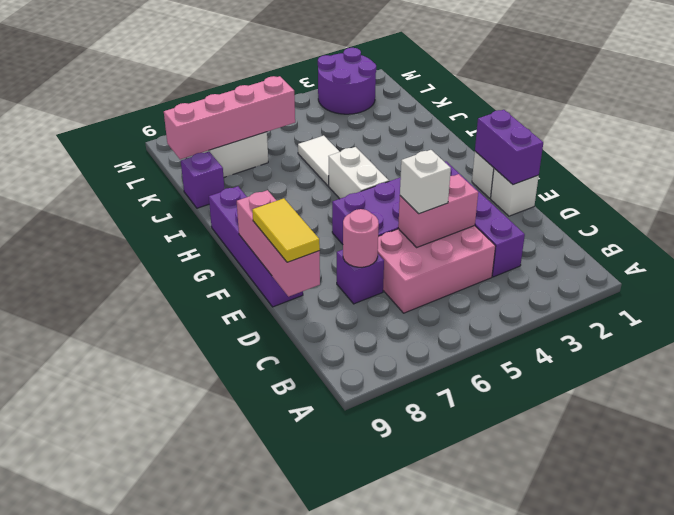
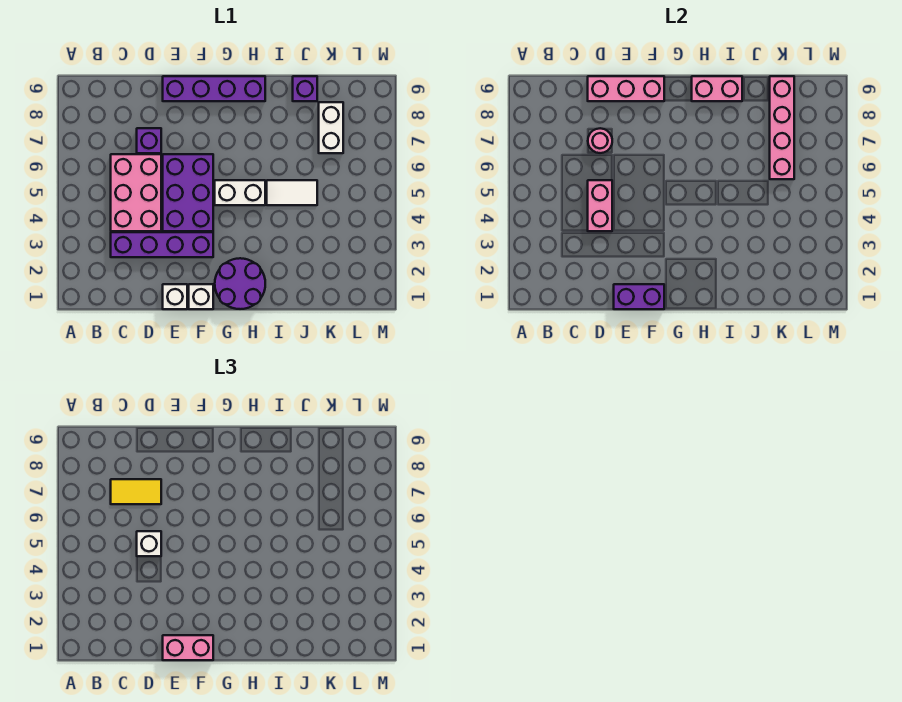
yellow 1x2 tile [252,198,320,262] -> yellow 1x2 tile moved to [111,479,161,504]
none -> pink 1x2 brick [163,635,213,660]
none -> pink 1x2 brick [692,76,742,101]
purple 2x2 round brick [318,48,376,114] -> purple 2x2 round brick moved to [215,258,265,309]

